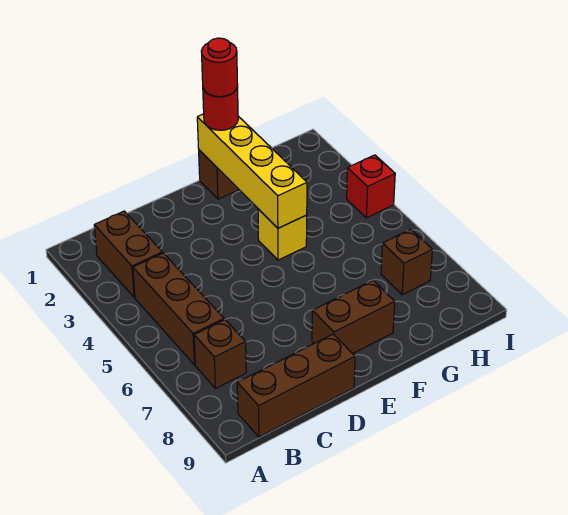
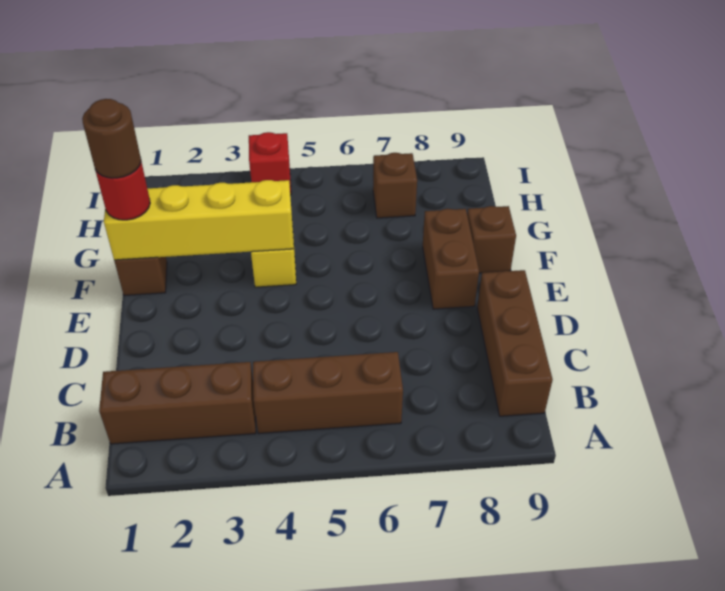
brown 1x2 brick [94,211,162,298] -> brown 1x3 brick [99,362,256,444]
brown 1x1 brick [194,320,246,388] -> brown 1x1 brick moved to [467,206,516,273]
red 1x1 round brick [201,38,238,97] -> brown 1x1 round brick [82,99,141,178]

